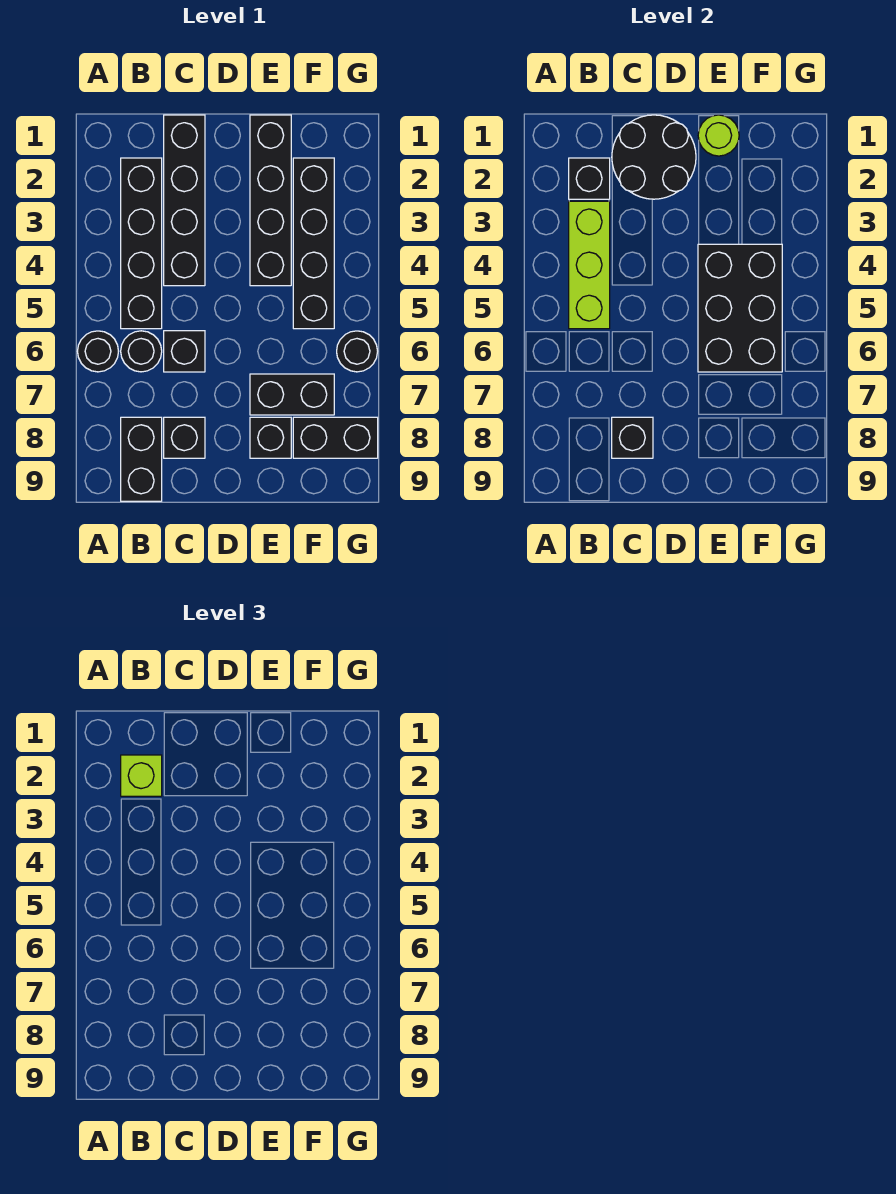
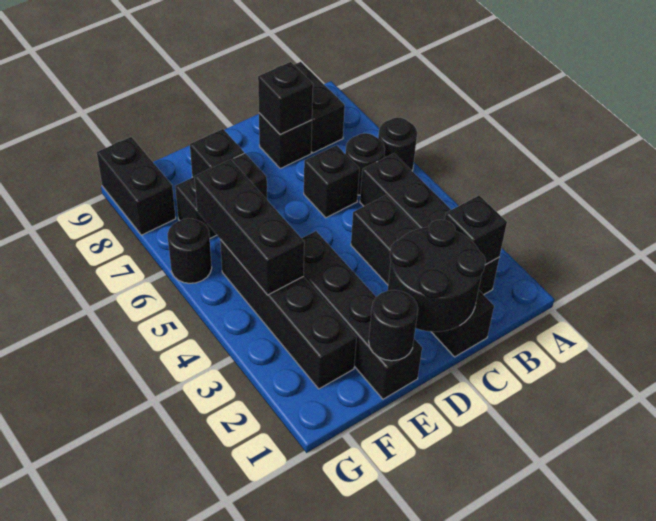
lime 1x1 brick [121,755,162,796] -> none
lime 1x3 brick [569,201,610,329] -> none
lime 1x1 round brick [698,115,739,156] -> black 1x1 round brick [369,290,418,361]
black 2x3 brick [698,244,782,372] -> black 1x3 brick [194,159,304,295]
black 1x2 brick [293,417,378,458] -> black 1x2 brick turned to [97,137,176,235]

